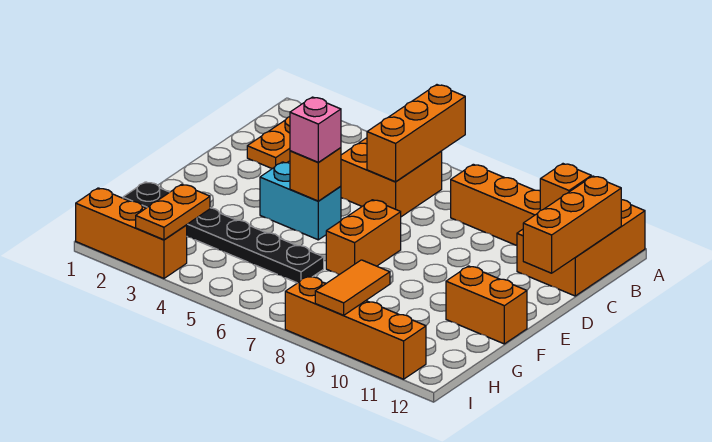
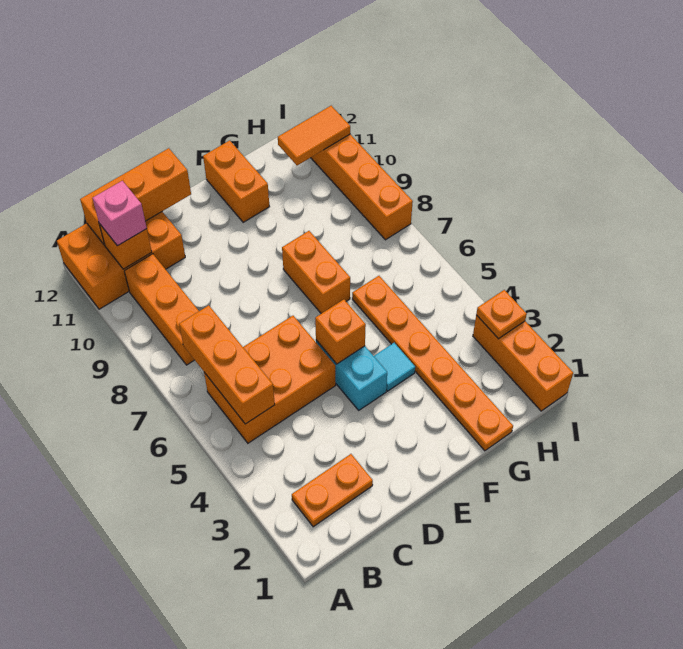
orange 1x3 brick [367,85,465,182] -> orange 1x3 brick turned to [179,305,275,424]
orange 2x2 brick [341,138,442,217] -> orange 2x3 brick [204,316,336,443]
pink 1x1 brick [290,97,341,162] -> pink 1x1 brick moved to [93,181,147,246]
orange 1x2 brick [326,200,401,275] -> orange 1x2 brick turned to [282,231,350,314]
none -> cyan 1x1 tile [374,343,415,391]
black 1x6 plate [123,182,324,283] -> orange 1x6 plate [352,276,513,451]
orange 1x2 plate [136,184,210,240] -> orange 1x1 plate [476,290,527,339]
orange 1x2 tile [315,260,390,315] -> orange 1x2 tile moved to [278,106,350,165]

